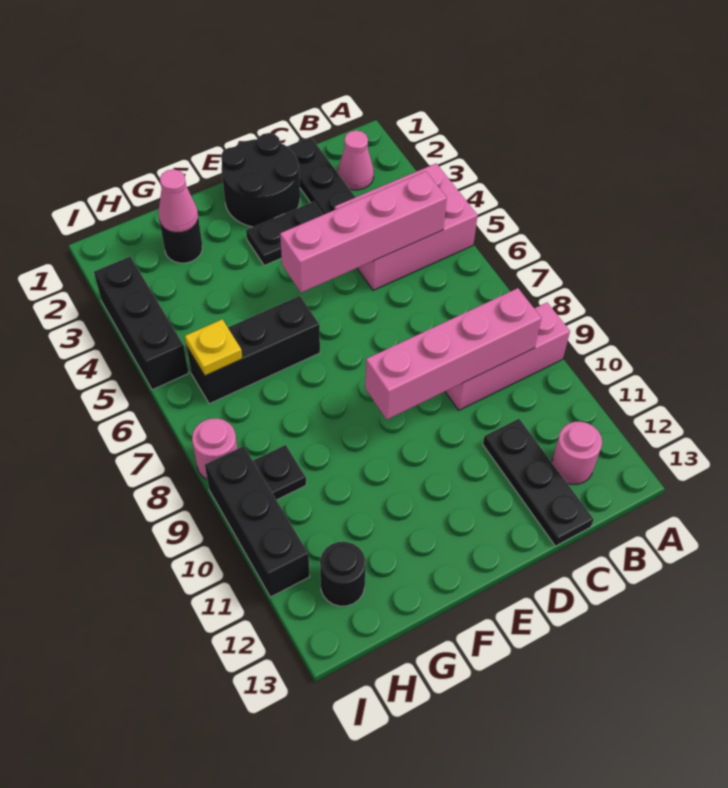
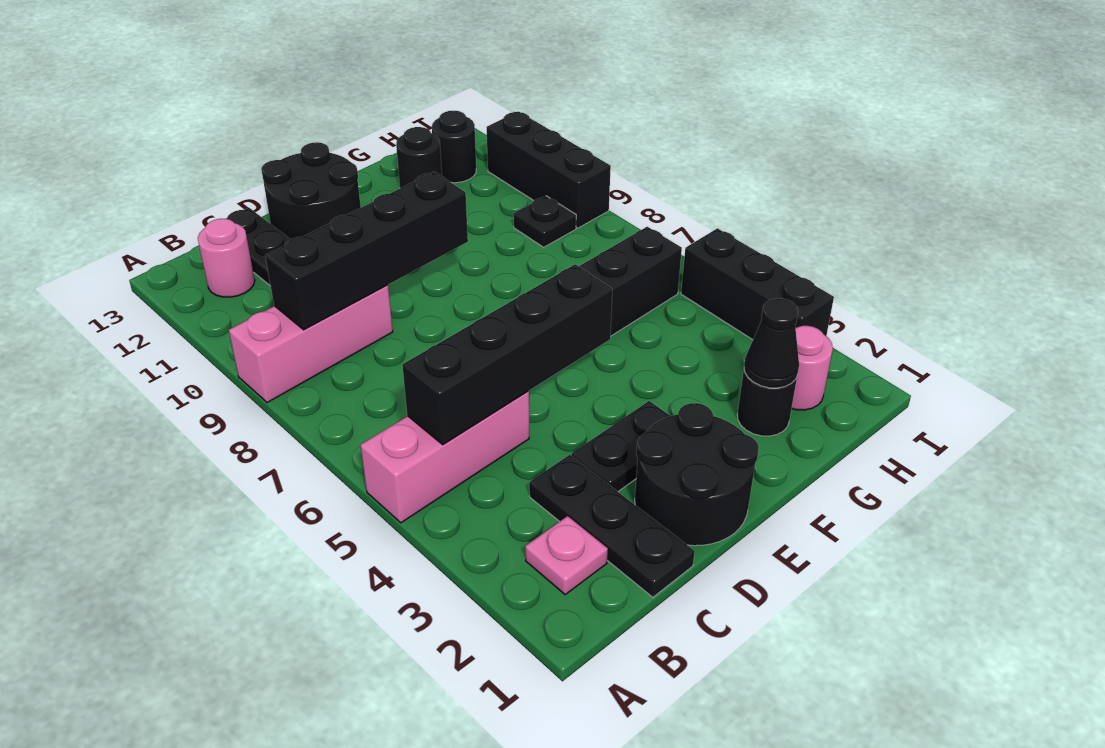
pink 2x3 brick [335,163,478,290] -> pink 1x3 brick [361,391,529,523]
pink 1x1 cone [338,130,374,190] -> pink 1x1 plate [525,516,608,595]
pink 1x4 brick [280,171,447,293] -> black 1x4 brick [402,264,612,445]
pink 1x4 brick [365,288,542,420] -> black 1x4 brick [265,172,468,330]
none -> black 2x2 round brick [261,142,361,240]
pink 1x1 cone [158,169,198,233] -> black 1x1 cone [744,298,799,388]
none -> black 1x1 round brick [396,127,442,188]
yellow 1x1 plate [185,319,242,376] -> none
pink 1x1 round brick [192,418,237,479] -> pink 1x1 round brick moved to [792,326,833,410]

